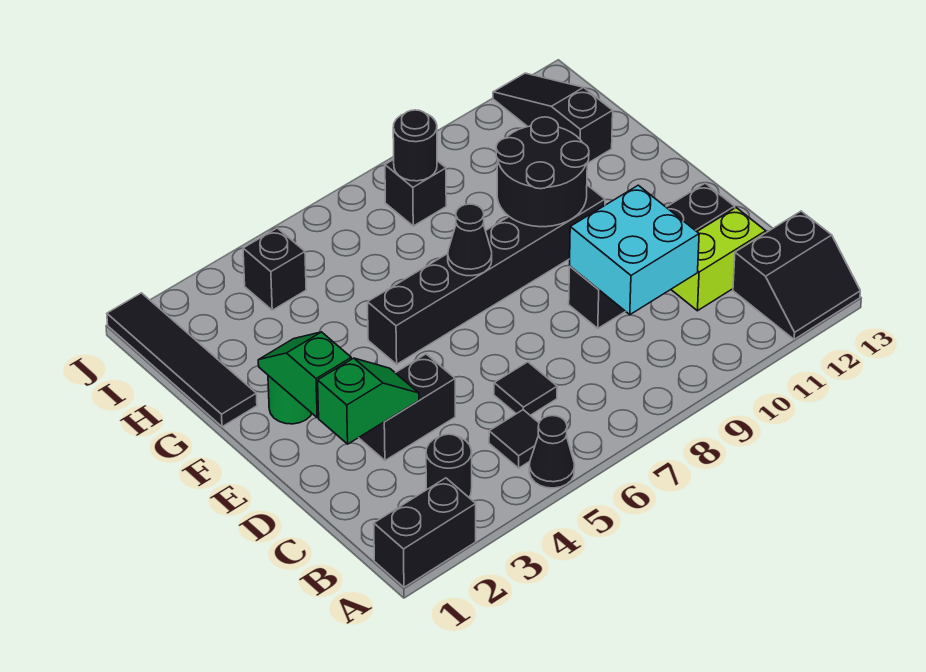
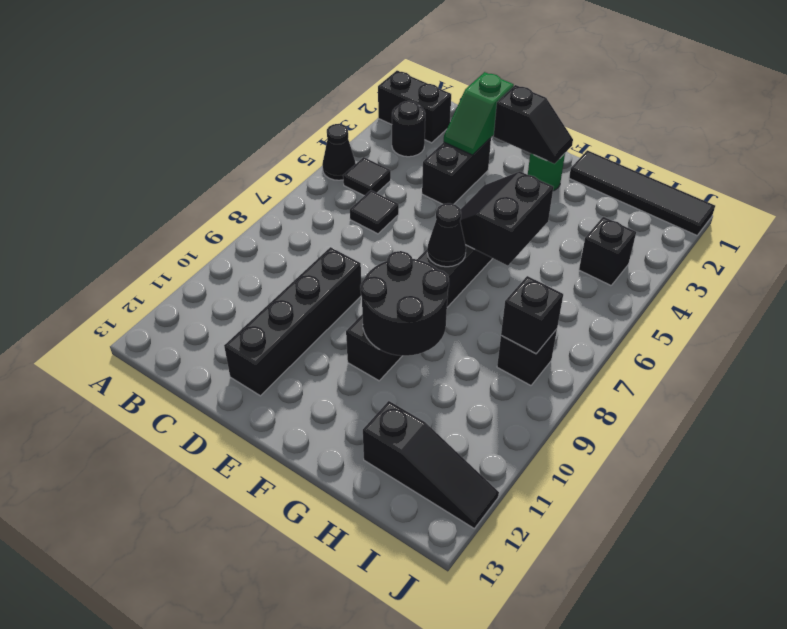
black 1x2 brick [374,478,476,587] -> black 1x2 brick turned to [378,71,451,143]
black 2x2 slope [733,211,860,339] -> black 2x2 slope moved to [460,172,553,266]
cyan 2x2 brick [570,185,699,315] -> none
lime 1x2 brick [671,208,766,311] -> none
green 1x2 slope [258,332,351,418] -> black 1x2 slope [494,85,573,164]
black 1x1 round brick [393,110,437,181] -> black 1x1 brick [501,276,563,354]

